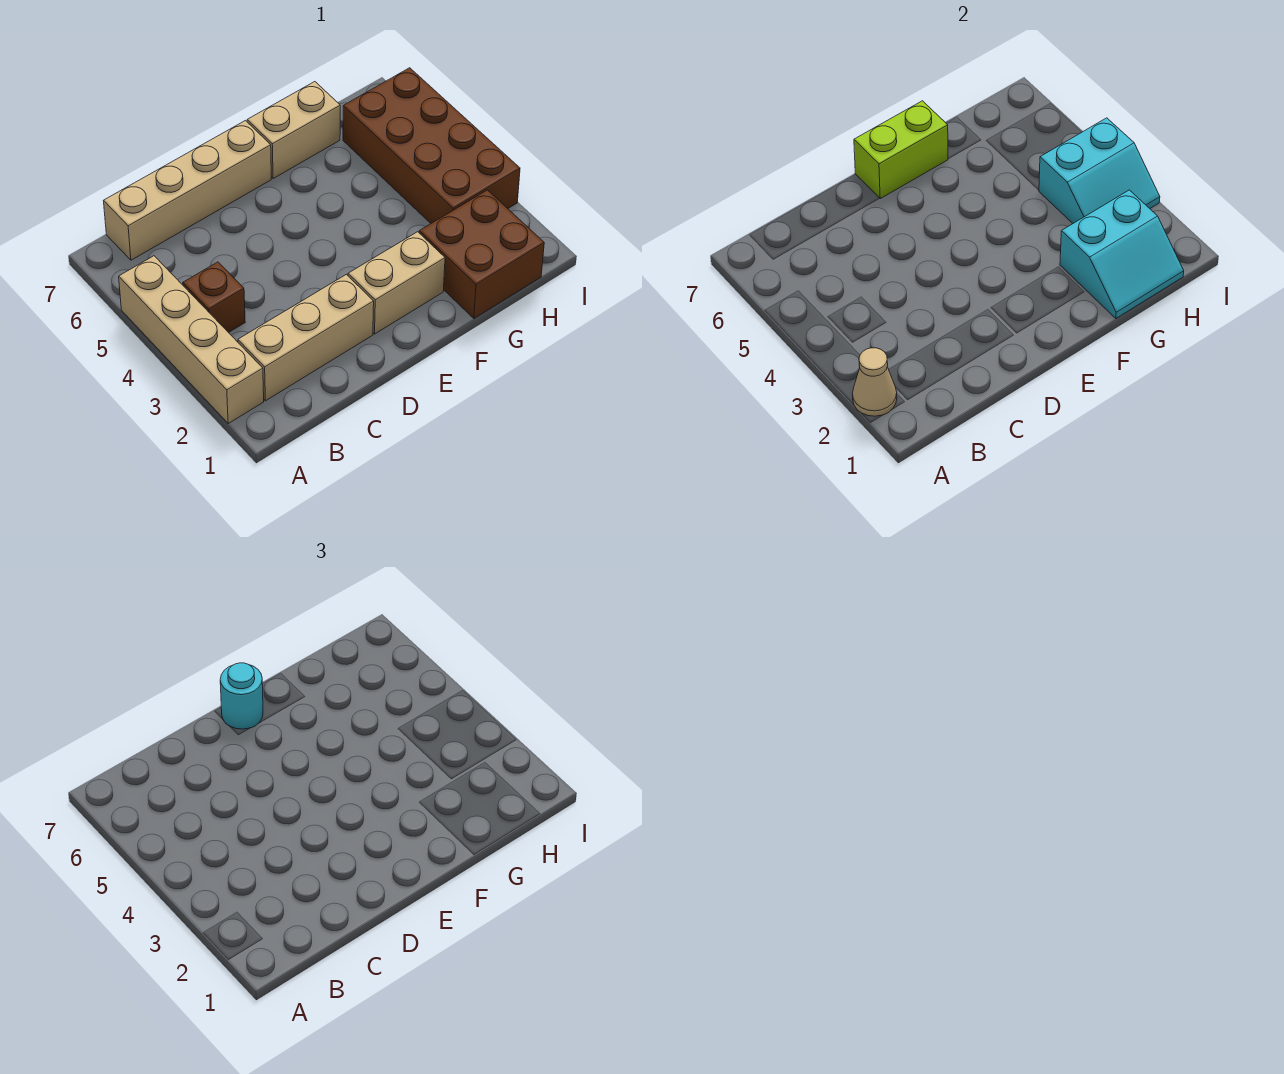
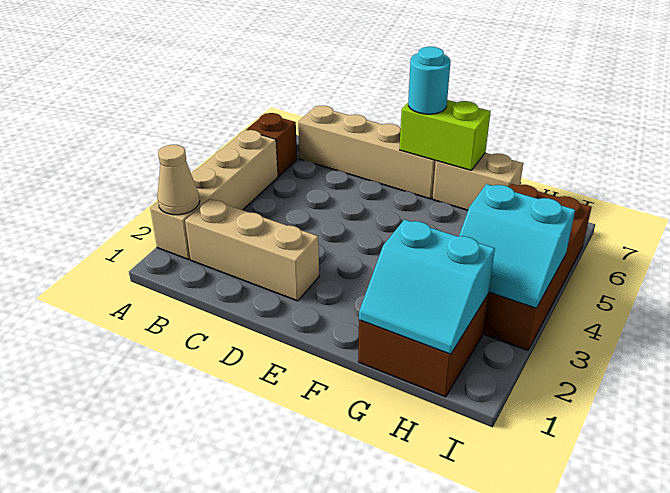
brown 1x1 brick [183,262,245,333] -> brown 1x1 brick moved to [246,113,297,176]
tan 1x2 brick [348,232,445,334] -> none

